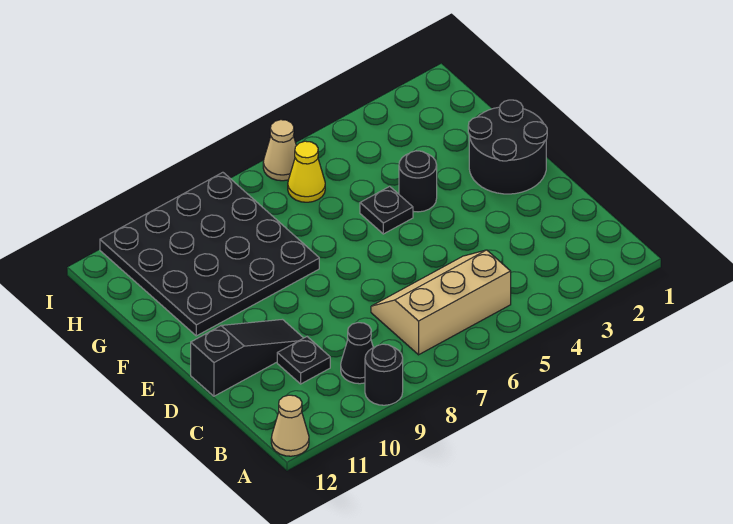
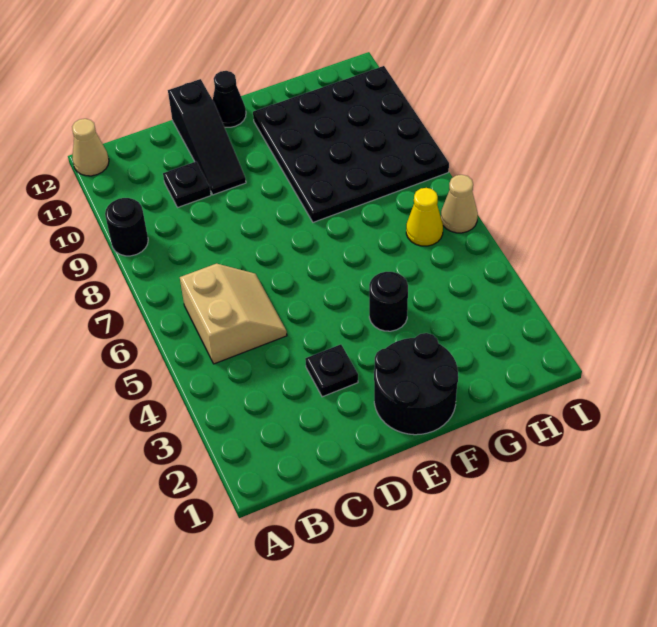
tan 2x3 slope [371,250,511,355] -> tan 2x2 slope [180,264,287,364]
black 1x1 cone [341,323,373,384] -> black 1x1 cone moved to [213,71,246,127]
black 1x1 plate [360,186,413,234] -> black 1x1 plate moved to [305,344,358,397]

